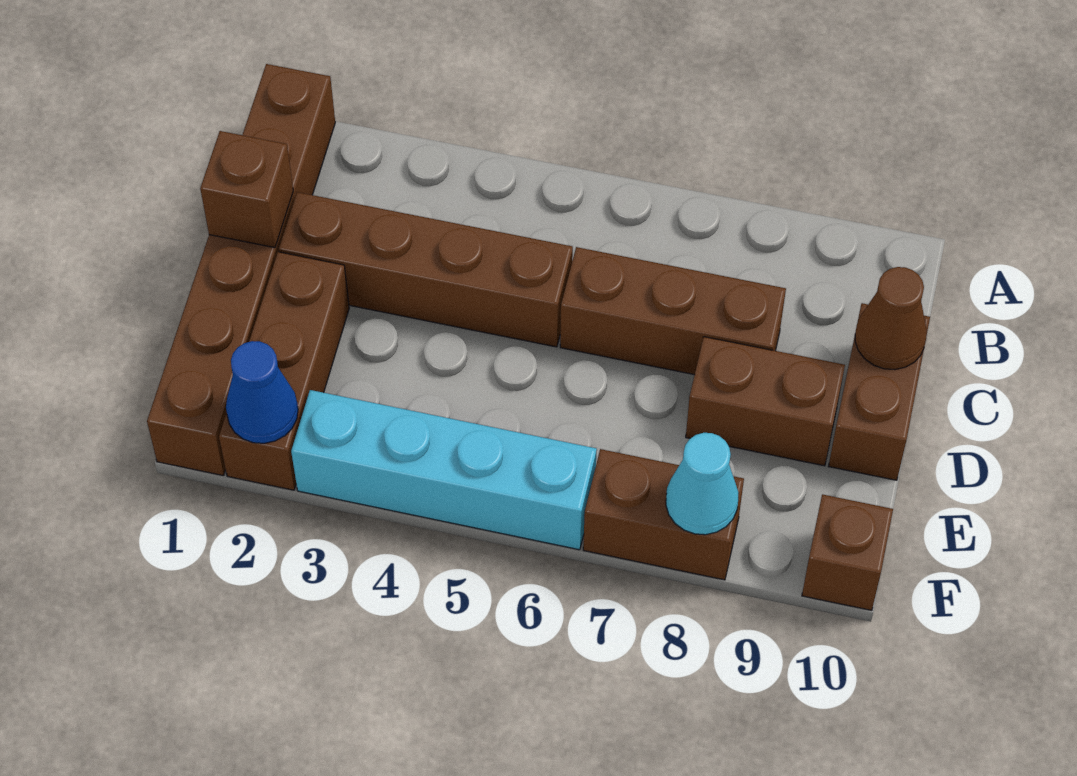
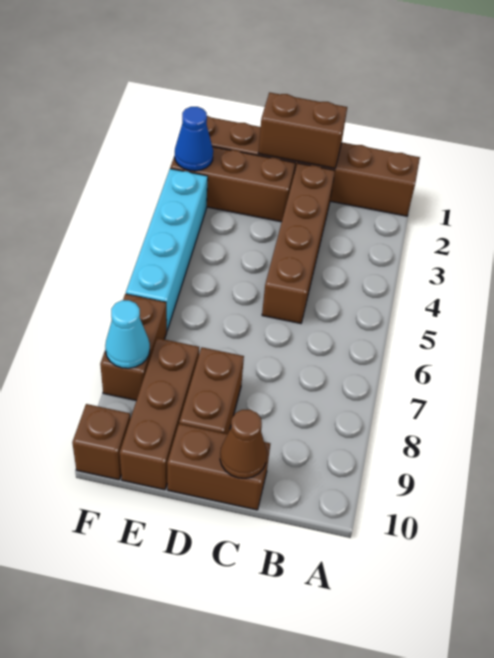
brown 1x1 brick [200,131,293,248] -> brown 1x2 brick [258,92,347,168]
brown 1x3 brick [560,247,786,375] -> brown 1x3 brick moved to [120,338,199,490]

